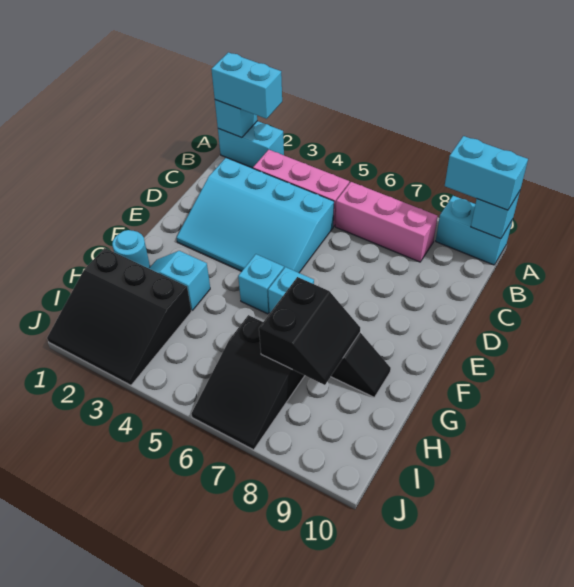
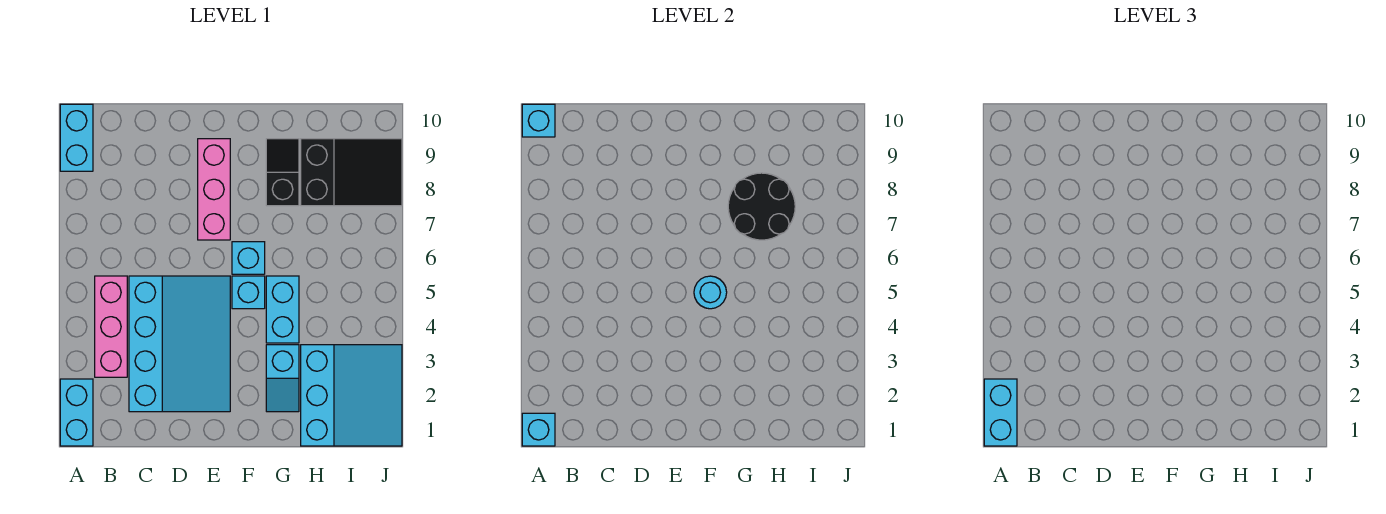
cyan 1x2 brick [445,136,528,210] -> cyan 1x2 brick moved to [266,276,299,343]
pink 1x3 brick [335,182,438,262] -> pink 1x3 brick moved to [198,139,230,240]
cyan 1x1 round brick [112,230,150,268] -> cyan 1x1 round brick moved to [694,276,727,309]
black 2x2 slope [259,277,360,385] -> black 2x2 round brick [728,173,795,240]
black 3x3 slope [47,248,192,385] -> cyan 3x3 slope [301,345,402,446]
black 2x3 slope [192,315,305,450] -> black 2x3 slope moved to [301,139,402,206]

